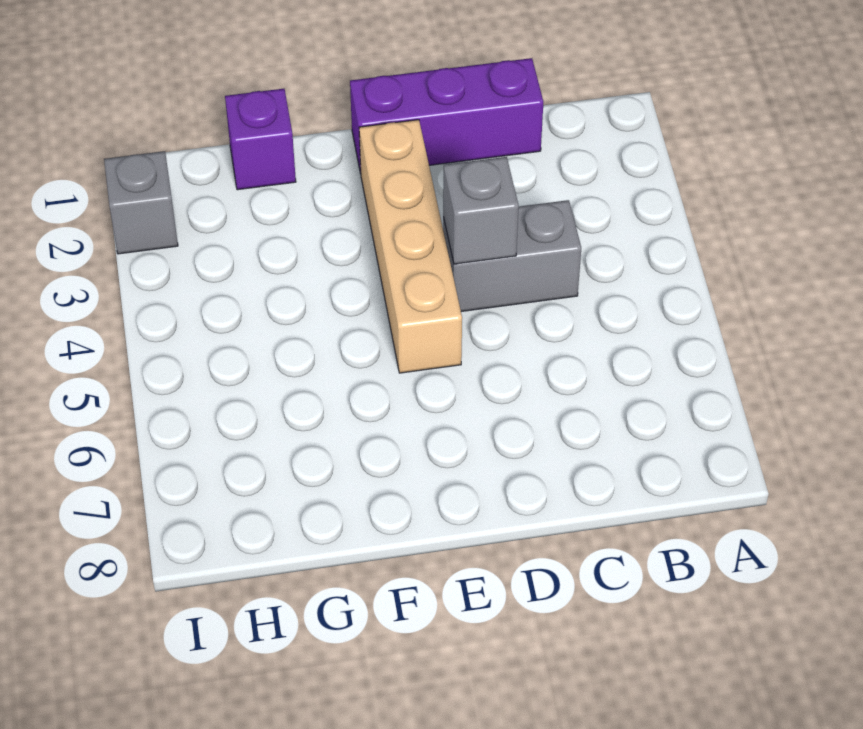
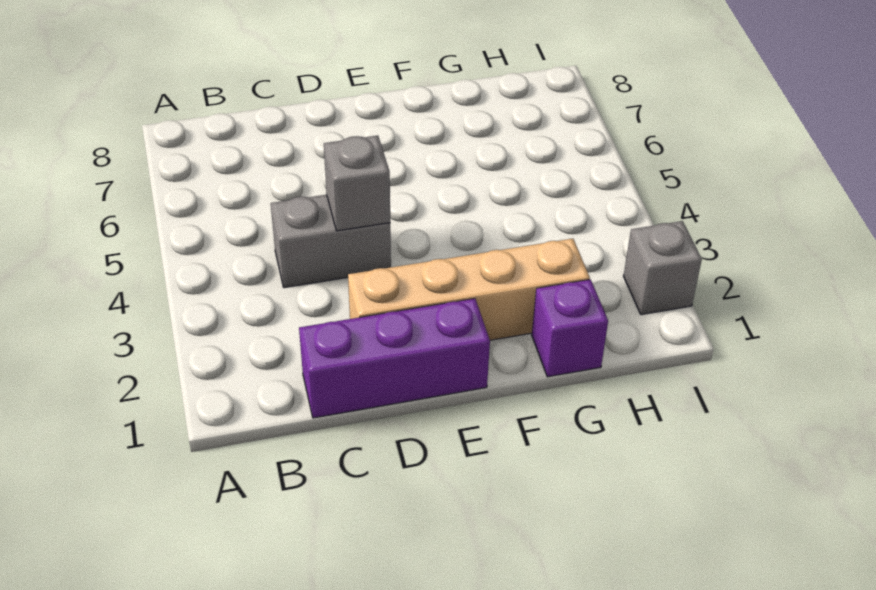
tan 1x4 brick [359,120,462,373] -> tan 1x4 brick turned to [348,239,590,340]

